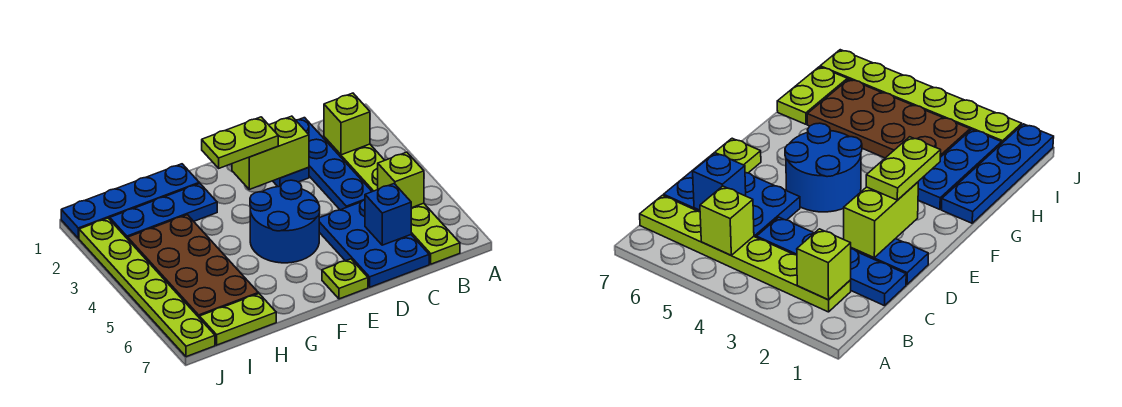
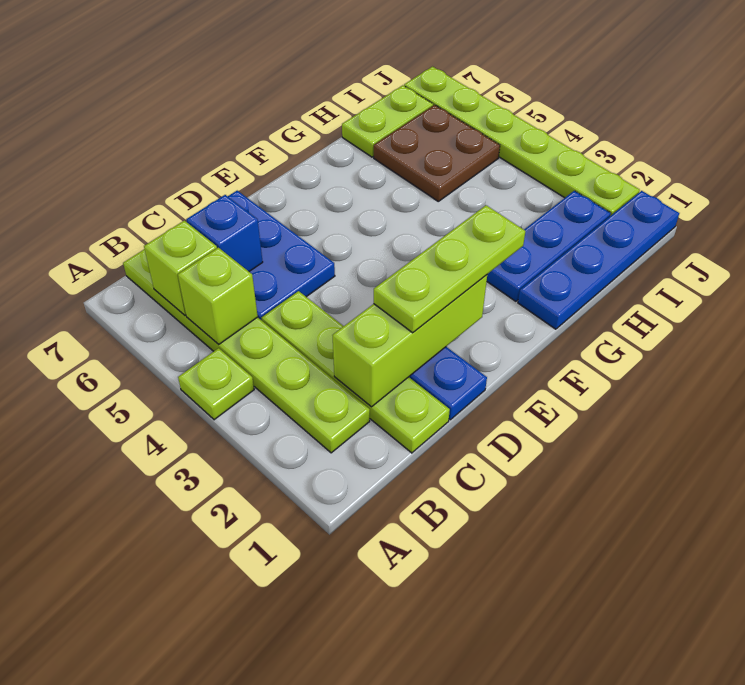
lime 1x1 brick [324,93,370,155] -> lime 1x1 brick moved to [144,221,217,315]
blue 1x4 plate [296,118,372,210] -> lime 1x4 plate [262,291,450,453]
lime 1x2 brick [232,116,309,189] -> lime 1x3 brick [332,275,487,407]
lime 1x2 plate [202,117,278,168] -> lime 1x3 plate [374,205,525,333]
blue 2x2 round brick [250,180,320,263] -> none
lime 1x1 plate [322,259,368,299] -> lime 1x1 plate moved to [178,348,254,420]
brown 2x4 plate [128,215,258,317] -> brown 2x2 plate [374,105,500,201]

